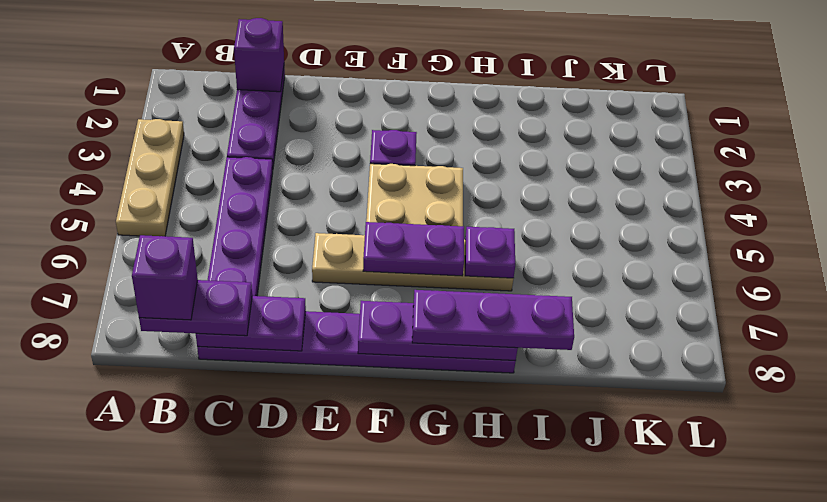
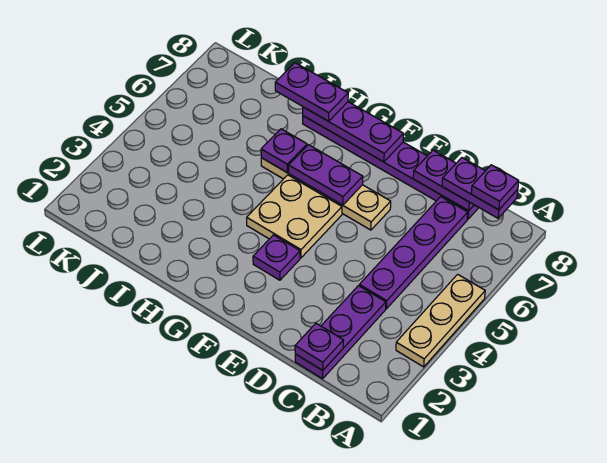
purple 1x1 brick [132,235,198,320] -> purple 1x1 plate [471,165,519,210]
purple 1x1 brick [234,18,284,92] -> purple 1x1 plate [295,323,344,370]
purple 1x3 plate [412,290,574,350] -> purple 1x2 plate [275,63,348,121]

